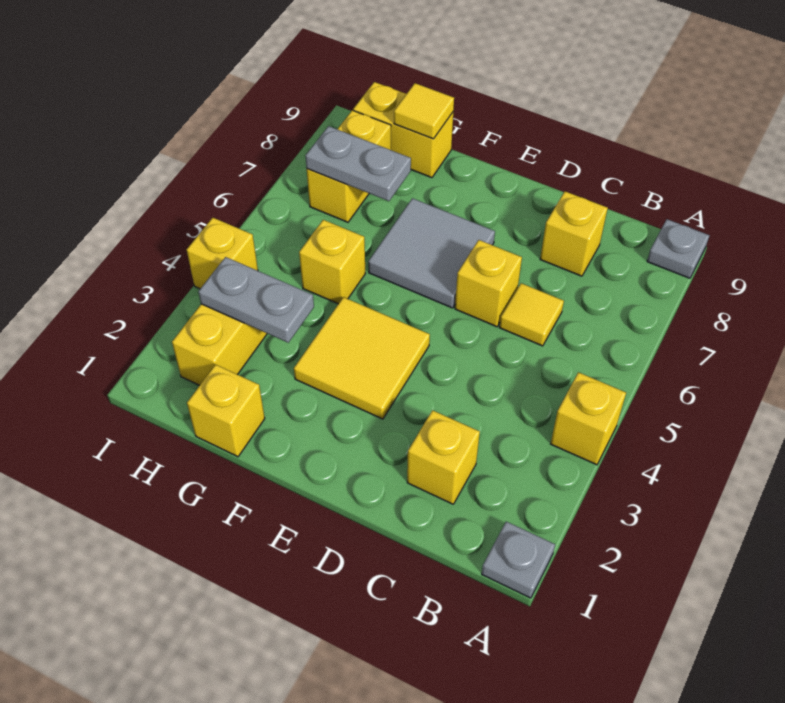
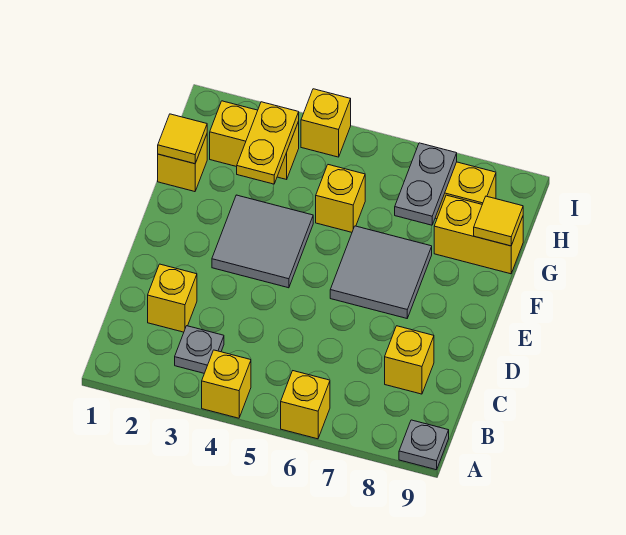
grey 1x1 plate [482,522,555,598] -> grey 1x1 plate moved to [175,326,224,373]
yellow 1x1 tile [499,283,564,346] -> yellow 1x1 tile moved to [158,114,207,164]
yellow 1x1 brick [455,240,522,327] -> yellow 1x1 brick moved to [281,371,330,439]
yellow 2x2 tile [294,297,430,419] -> grey 2x2 tile [212,195,313,288]
grey 1x2 plate [199,257,314,343] -> yellow 1x2 plate [237,102,299,184]
yellow 1x2 brick [353,82,453,178] -> yellow 1x2 brick turned to [434,195,523,274]

